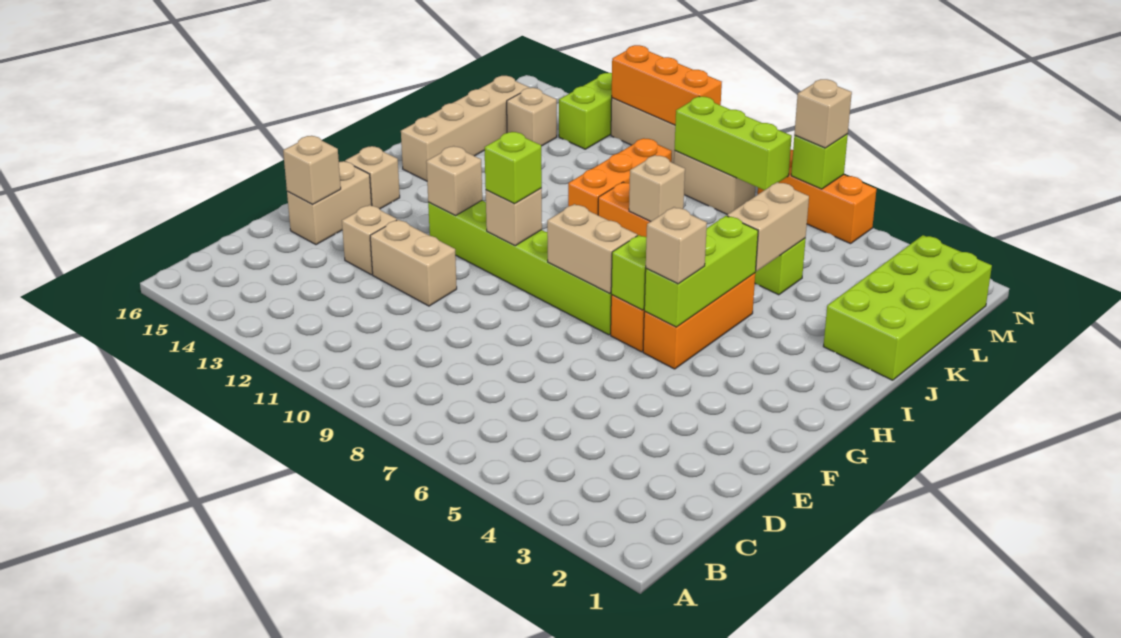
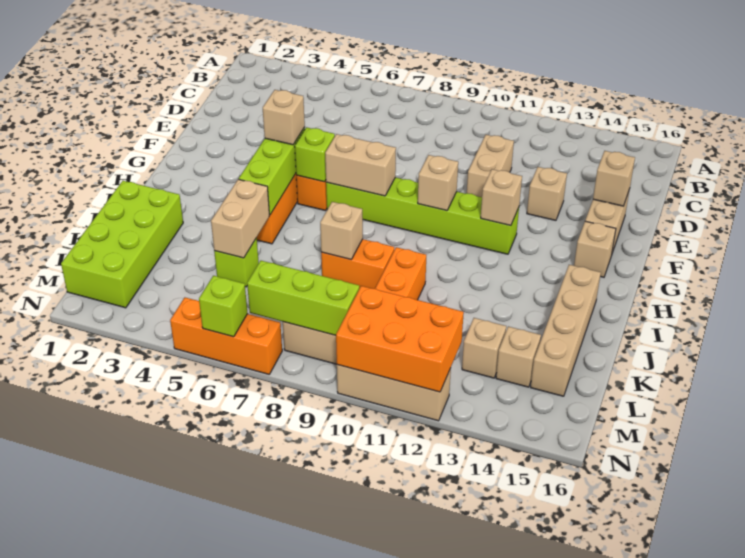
tan 1x2 brick [370,220,457,306] -> tan 1x2 brick turned to [467,135,514,197]
lime 1x1 brick [485,132,542,204] -> none
lime 1x2 brick [559,73,612,149] -> none
tan 1x1 brick [794,79,852,148] -> tan 1x1 brick moved to [462,318,506,378]
orange 1x3 brick [612,45,722,125] -> orange 2x3 brick [336,286,464,392]

